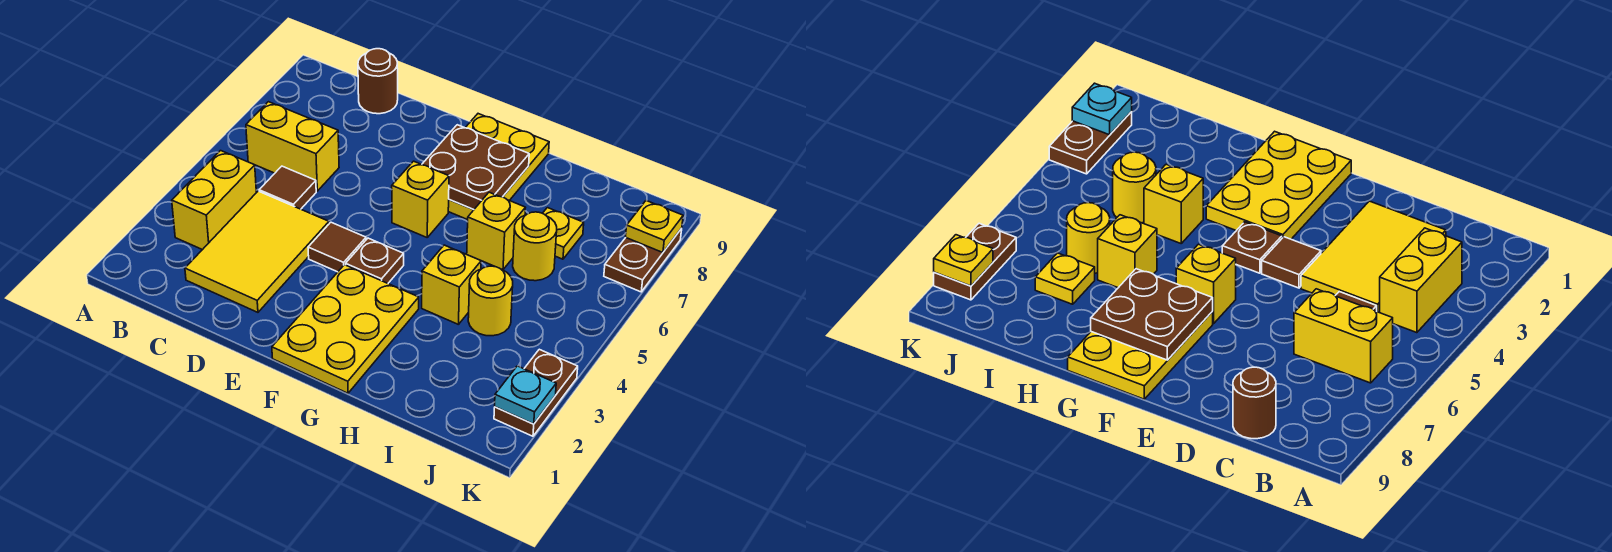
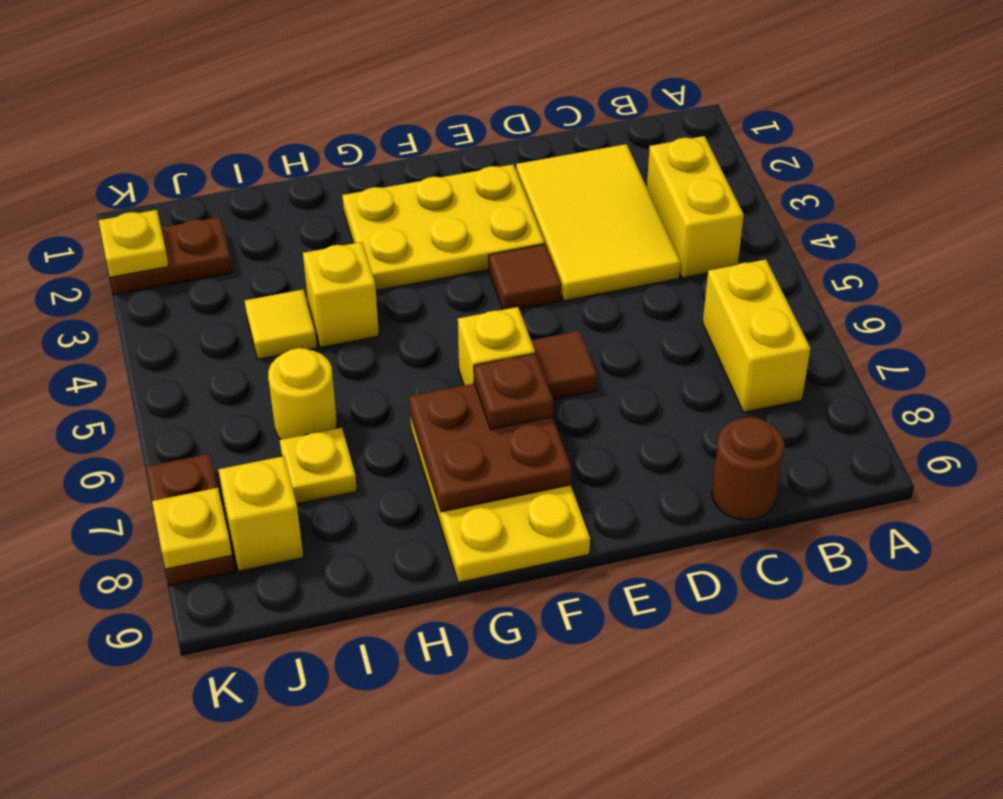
yellow 1x2 brick [246,102,339,191] -> yellow 1x2 brick turned to [703,260,811,412]
brown 1x1 tile [259,166,316,209] -> brown 1x1 tile moved to [531,331,597,400]
yellow 2x3 plate [272,265,419,393] -> yellow 2x3 plate turned to [342,164,545,291]
brown 1x1 plate [346,238,404,283] -> brown 1x1 plate moved to [474,353,553,429]
yellow 1x1 brick [467,192,525,270] -> yellow 1x1 brick moved to [218,456,304,571]
yellow 1x1 round brick [468,266,513,336] -> yellow 1x1 tile [245,290,317,359]
brown 1x2 plate [494,349,578,436] -> brown 1x2 plate turned to [110,217,233,295]
cyan 1x1 plate [495,366,556,424] -> yellow 1x1 plate [98,210,169,277]

